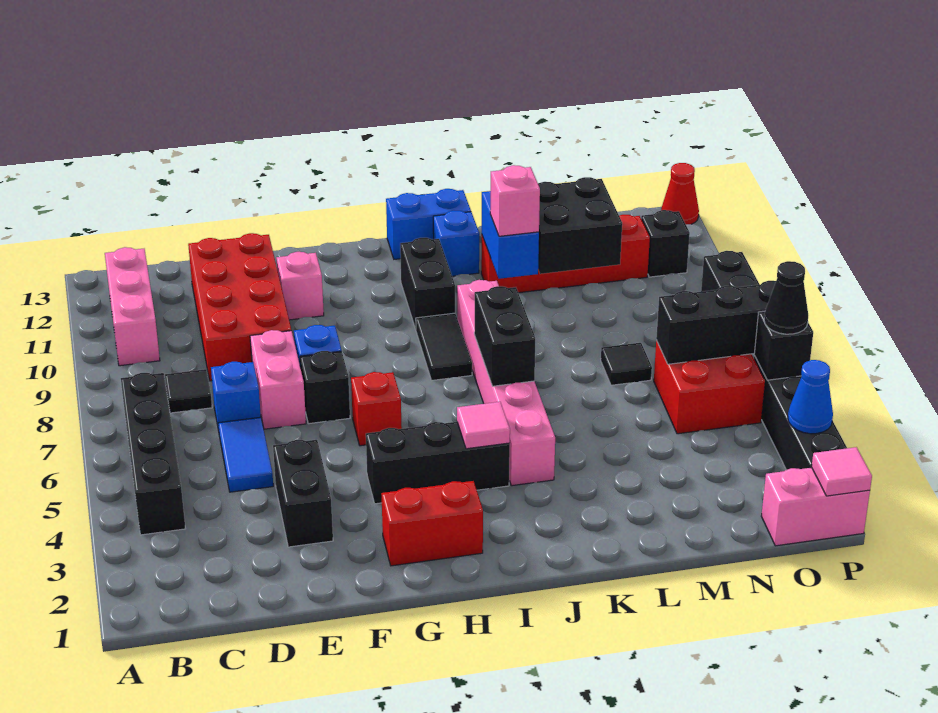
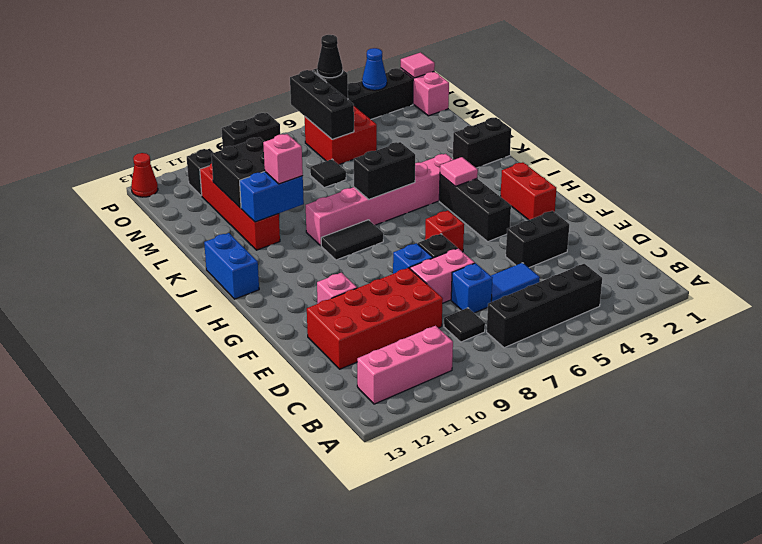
black 1x2 brick [400,238,455,329] -> black 1x2 brick moved to [453,118,511,168]
blue 1x1 brick [433,211,479,276] -> none

